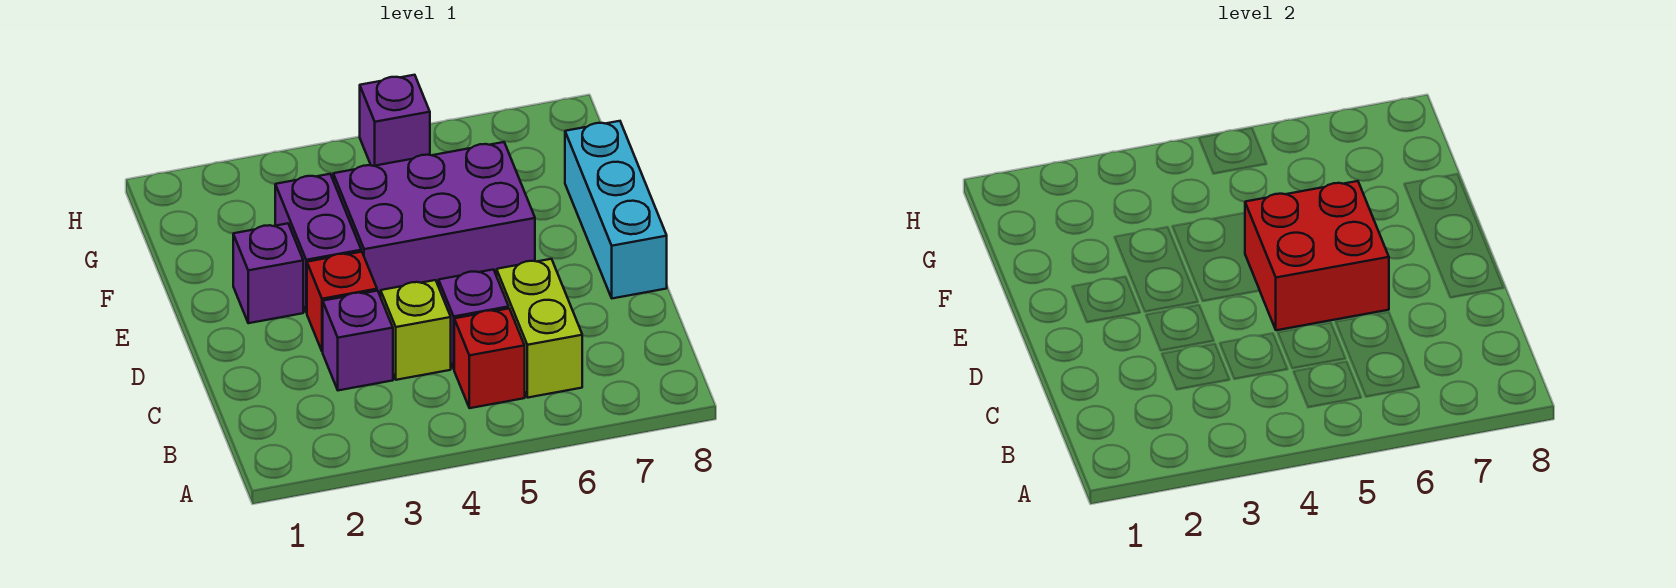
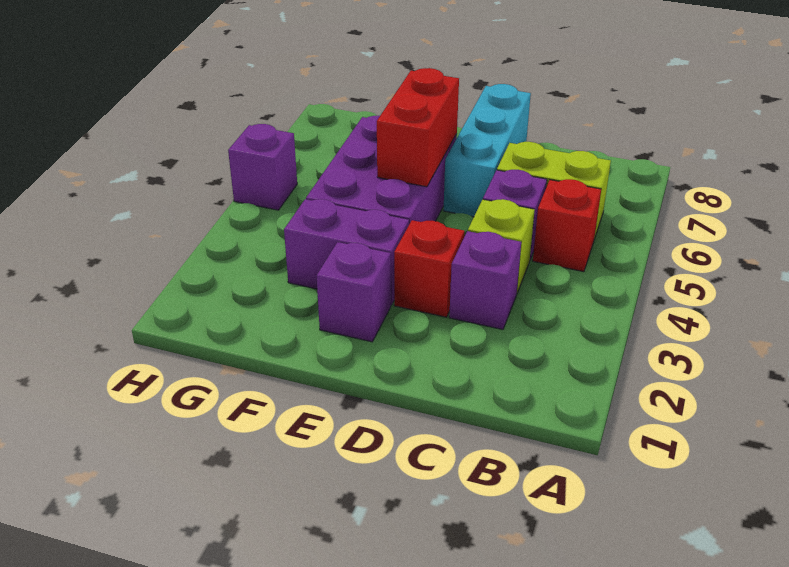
red 2x2 brick [1245,181,1389,330] -> red 1x2 brick [377,68,459,187]
cyan 1x3 brick [565,121,667,298] -> cyan 1x3 brick turned to [443,84,531,217]

